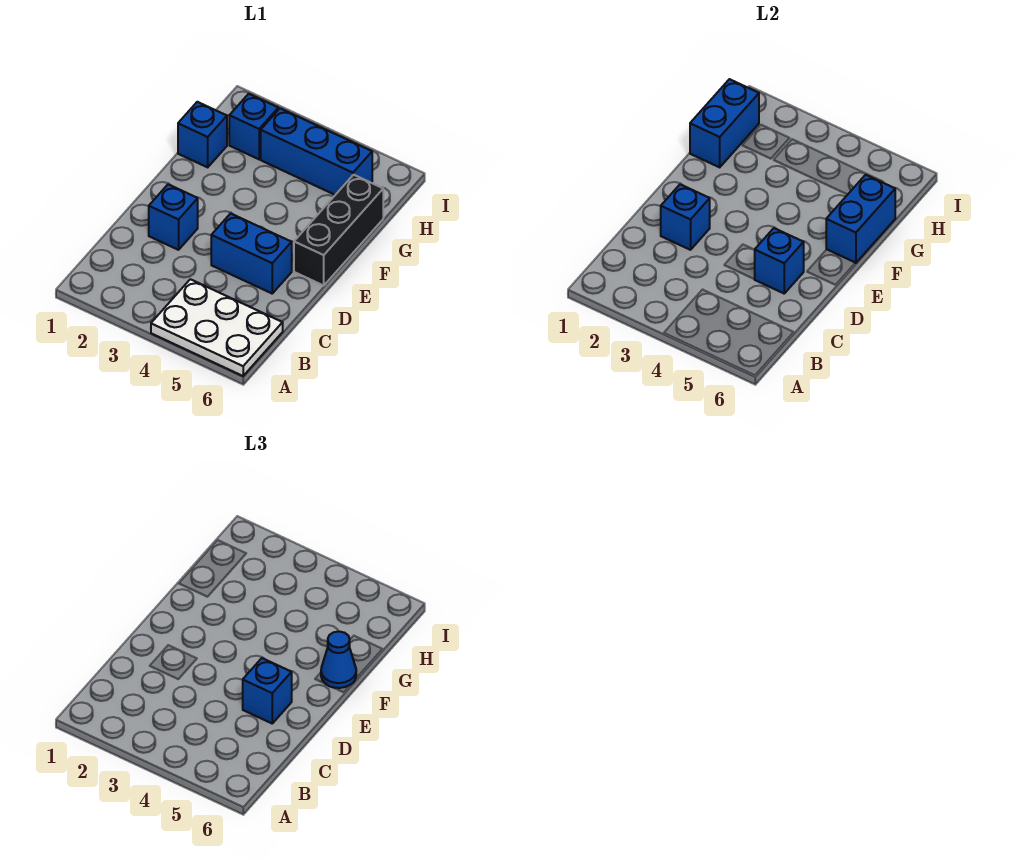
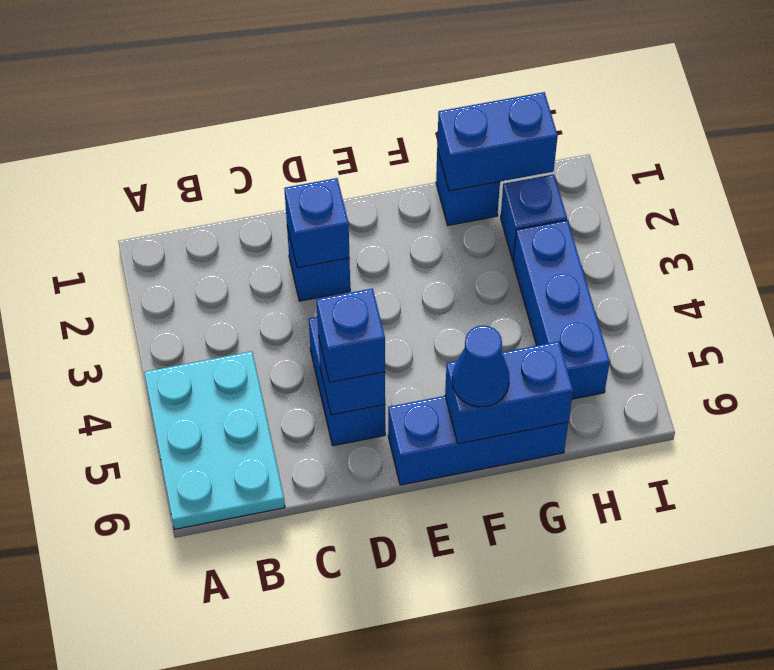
white 2x3 plate [151,279,283,376] -> cyan 2x3 plate [144,351,285,530]
black 1x3 brick [294,175,383,285] -> blue 1x3 brick [388,396,568,485]

